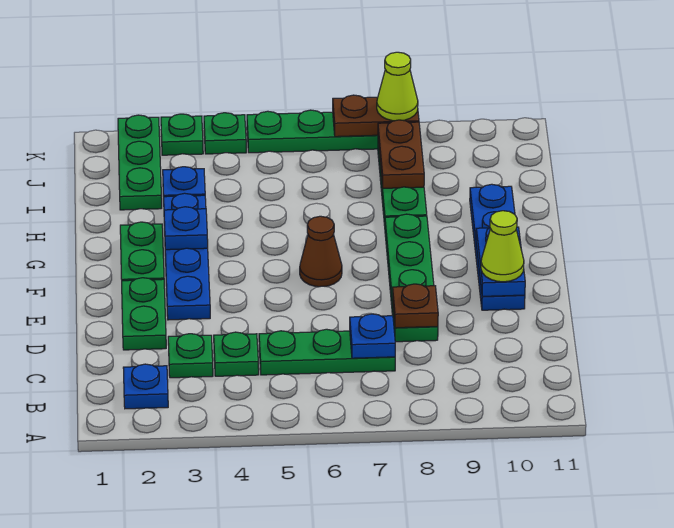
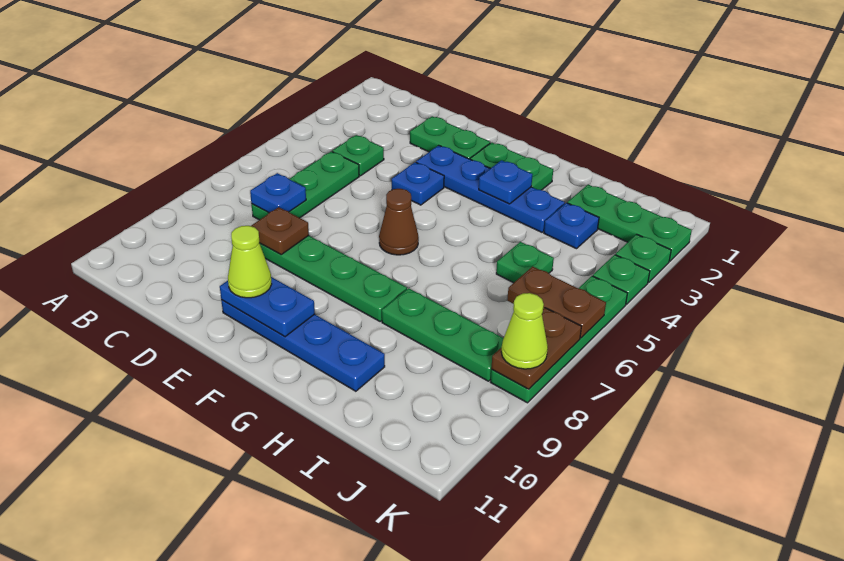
blue 1x1 plate [123,364,168,409] -> blue 1x1 plate moved to [392,162,444,205]
green 1x1 plate [168,334,213,378] -> green 1x1 plate moved to [496,242,554,283]
brown 1x2 plate [378,120,424,188] -> brown 1x2 plate moved to [507,266,606,338]

